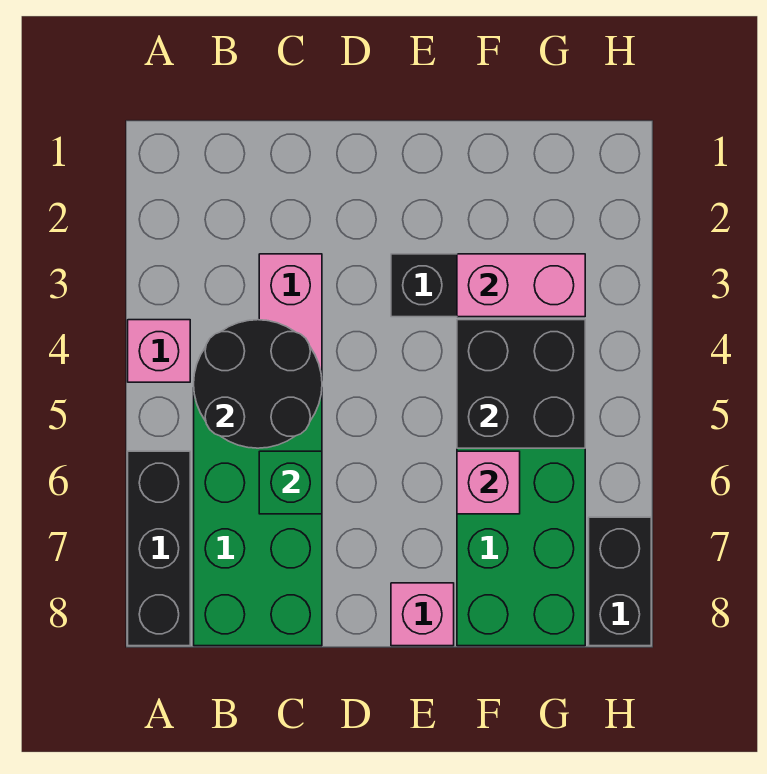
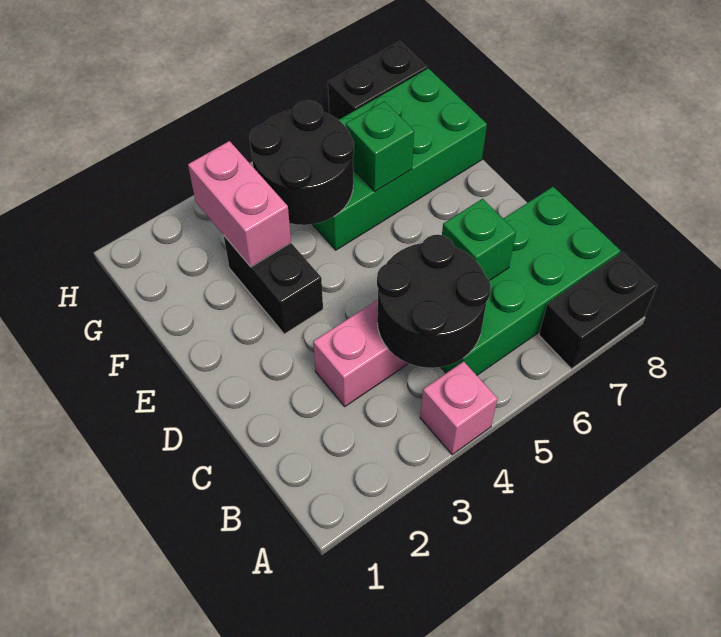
black 1x3 brick [128,451,190,646] -> black 1x2 brick [539,252,657,369]
pink 1x1 brick [391,583,454,646] -> none
black 2x2 brick [457,320,585,448] -> black 2x2 round brick [249,100,354,225]
pink 1x1 brick [457,451,520,514] -> green 1x1 brick [346,101,414,191]

